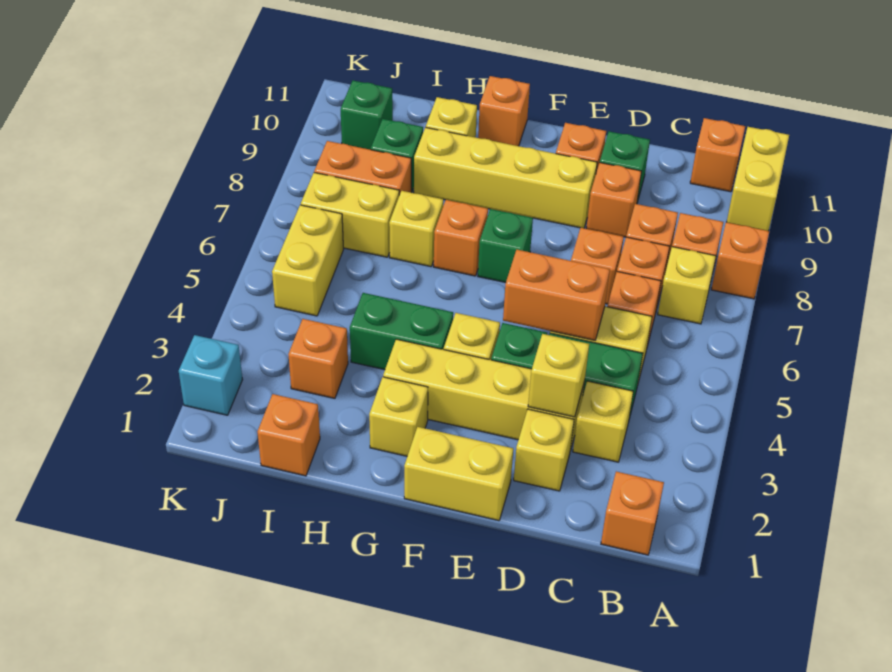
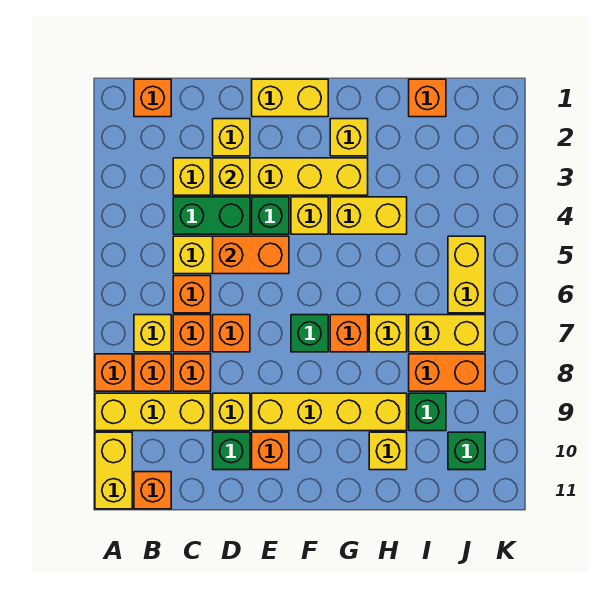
none -> yellow 1x3 brick [95,393,211,431]
orange 1x1 brick [586,163,642,237] -> yellow 1x1 brick [213,393,250,431]
green 1x2 brick [350,293,453,370] -> yellow 1x2 brick [330,197,407,234]
orange 1x1 brick [478,76,530,146] -> none
orange 1x1 brick [288,319,348,398] -> none
cyan 1x1 brick [179,335,243,415] -> none

